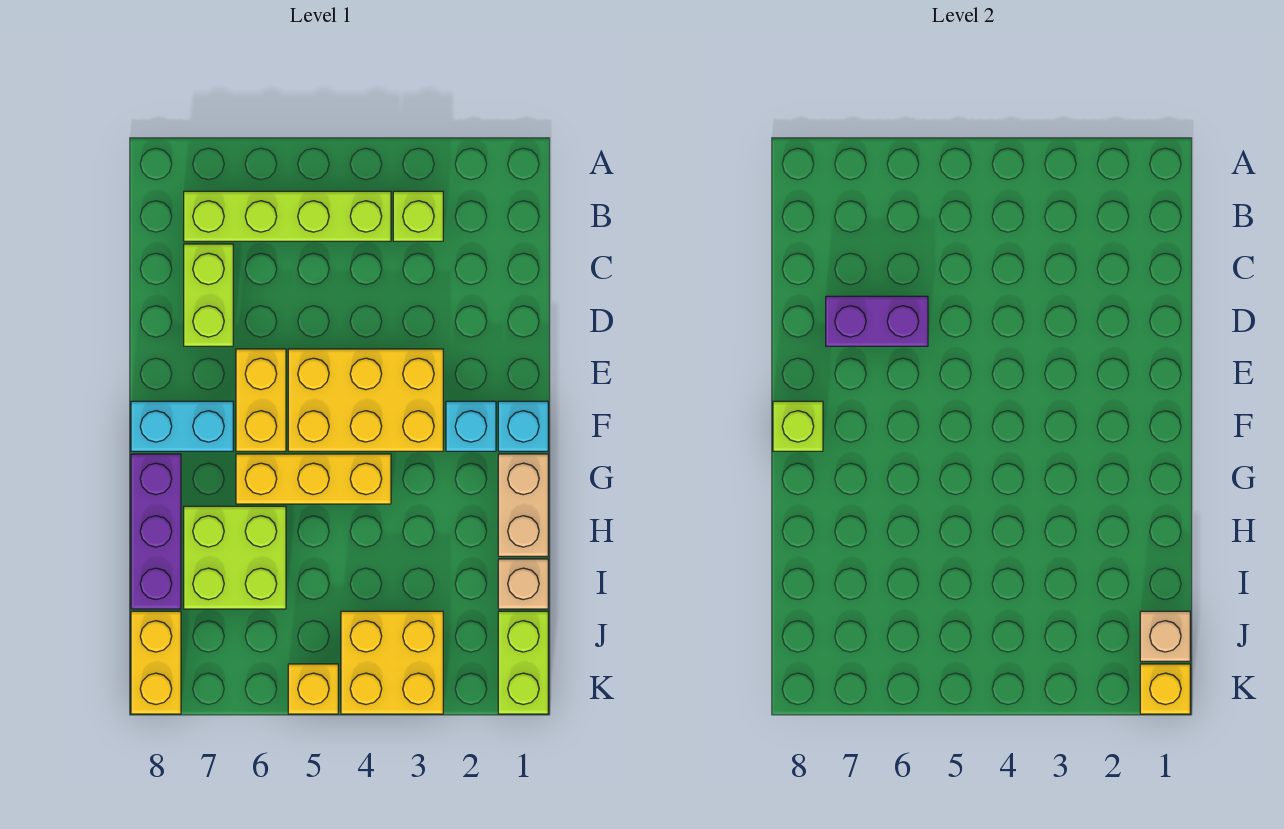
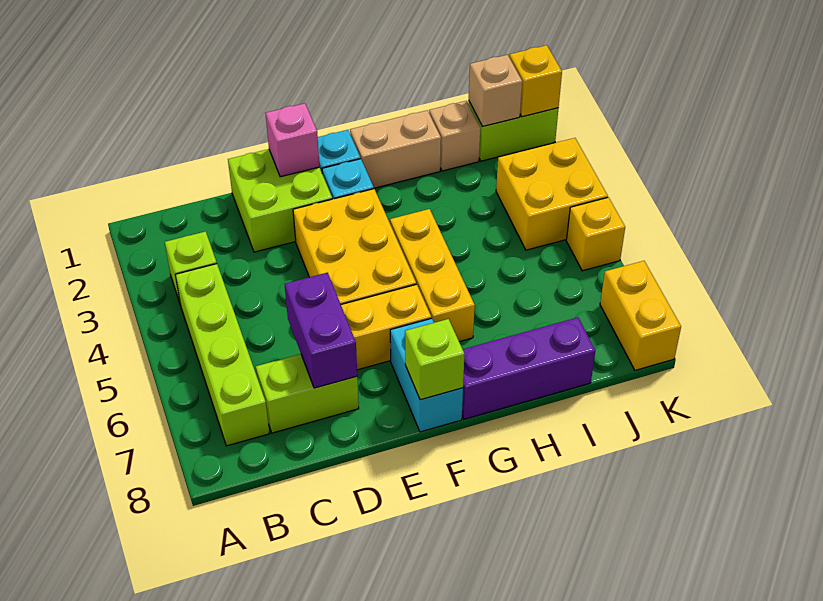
none -> pink 1x1 brick [266,103,319,177]
lime 2x2 brick [184,506,286,609] -> lime 2x2 brick moved to [228,149,332,252]
yellow 1x2 brick [131,611,181,714] -> yellow 1x2 brick turned to [600,261,681,370]

